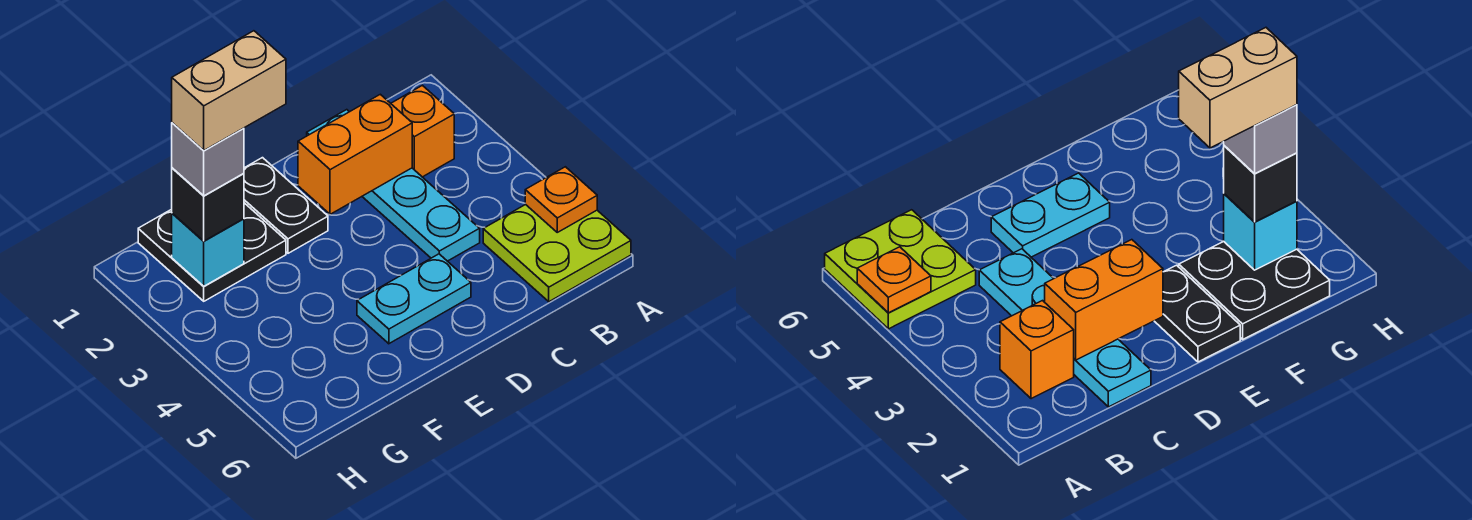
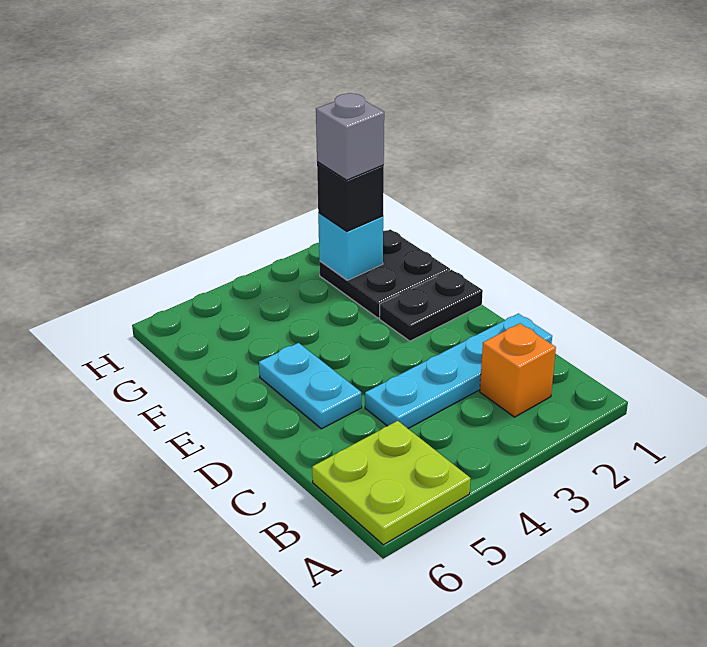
orange 1x1 plate [525,167,597,232] -> none
orange 1x2 brick [298,94,412,214] -> none
tan 1x2 brick [172,31,286,151] -> none

